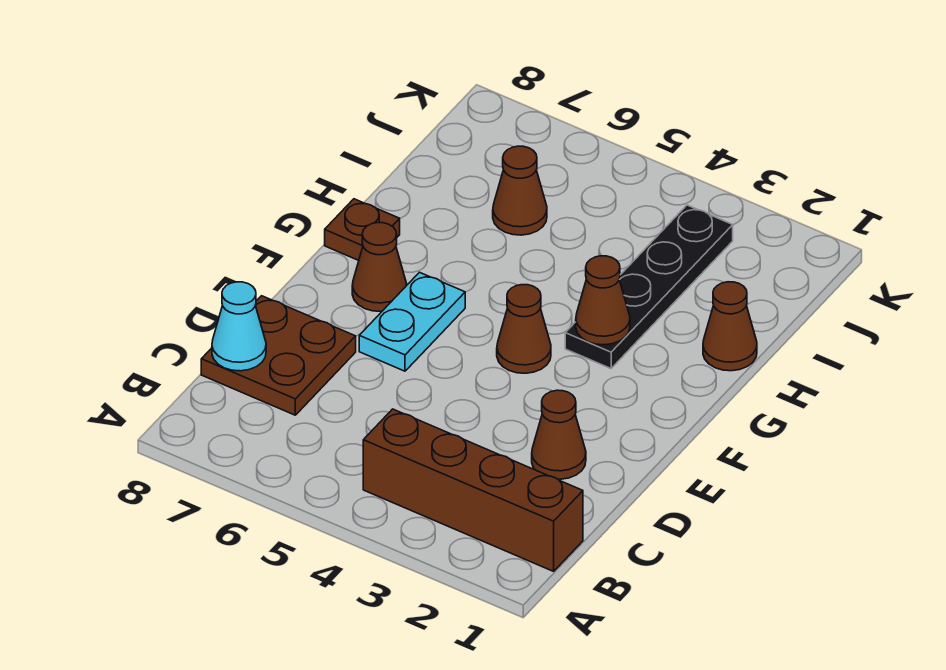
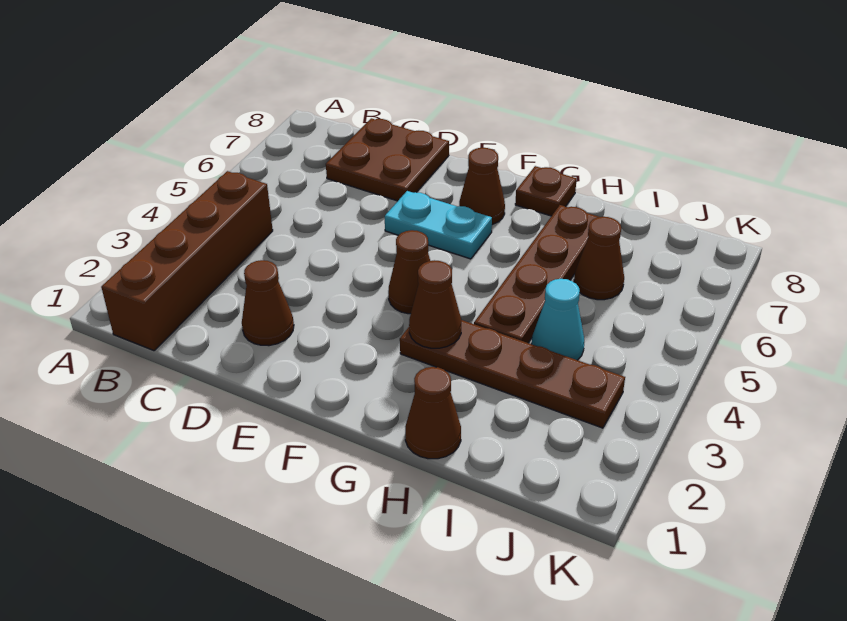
cyan 1x1 cone [212,282,266,371] -> cyan 1x1 cone moved to [532,279,584,360]
black 1x4 plate [565,205,733,368] -> brown 1x4 plate [400,320,625,428]
none -> brown 1x4 plate [474,205,599,343]

